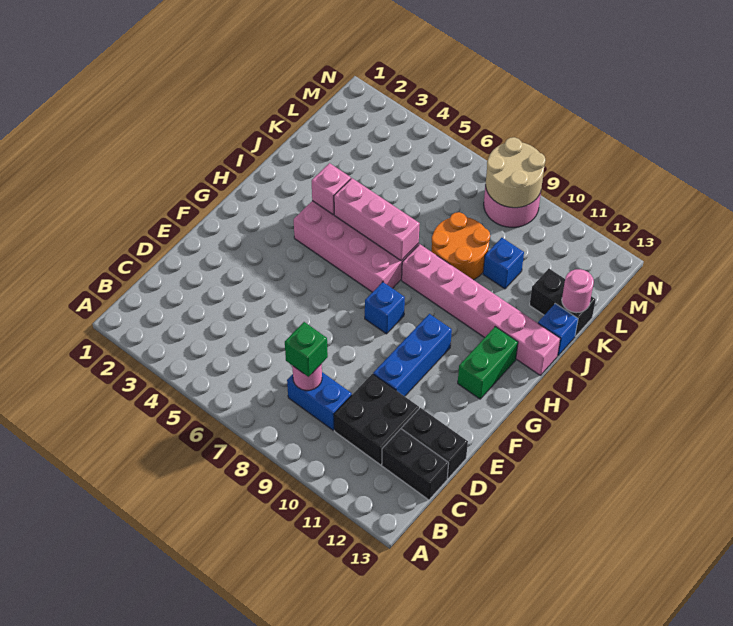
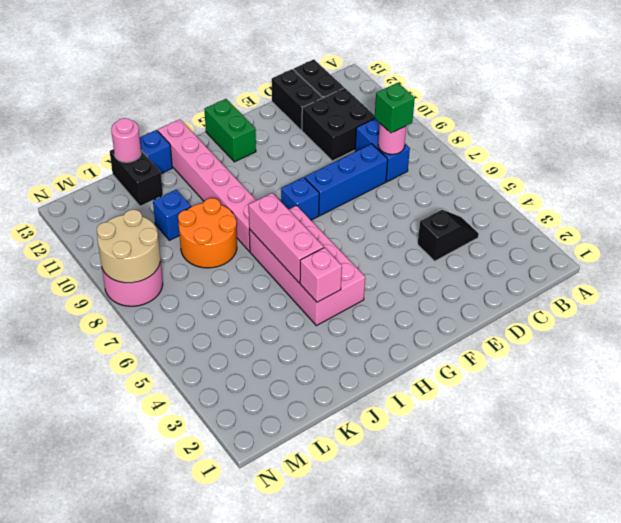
none -> black 1x2 slope [418,210,479,261]
blue 1x3 brick [373,314,452,396] -> blue 1x3 brick moved to [305,144,388,216]
green 1x2 brick [458,327,518,399] -> green 1x2 brick turned to [205,99,256,162]

